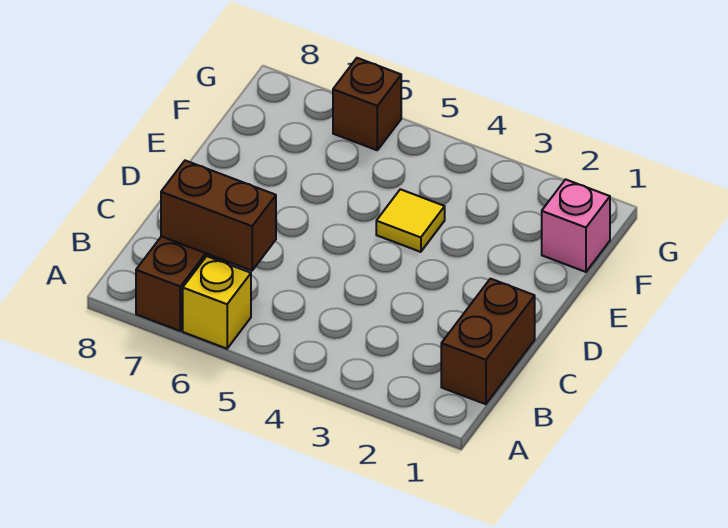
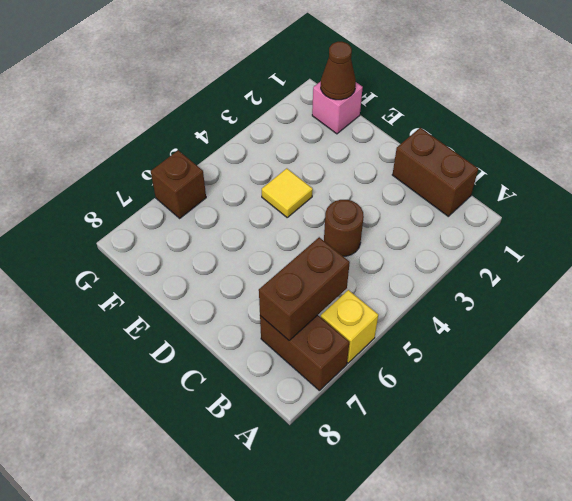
none -> brown 1x1 round brick [324,200,364,256]
none -> brown 1x1 cone [321,42,356,100]

